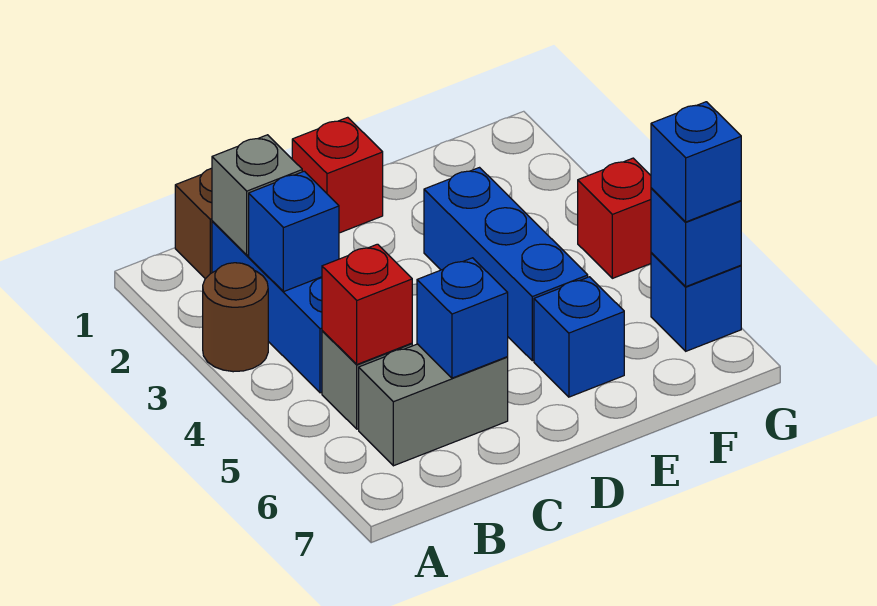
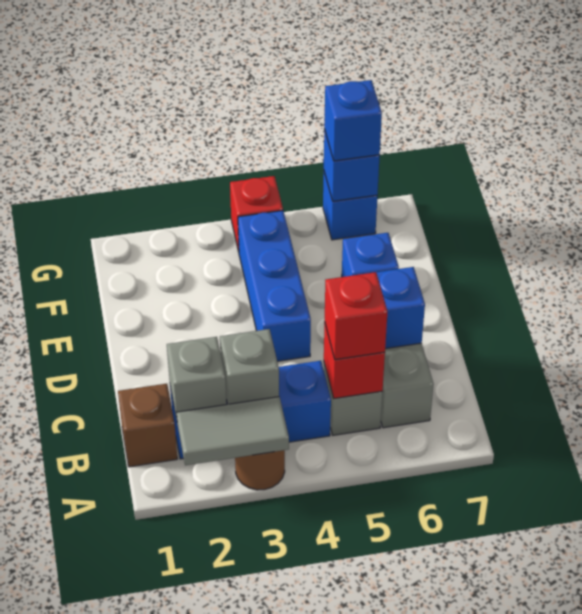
none -> grey 1x2 tile [176,397,289,465]
blue 1x1 brick [249,171,339,292] -> grey 1x1 brick [220,329,279,404]
red 1x1 brick [292,117,383,233] -> red 1x1 brick moved to [325,272,387,360]
blue 1x3 brick [424,168,588,361] -> blue 1x3 brick turned to [238,211,311,361]

